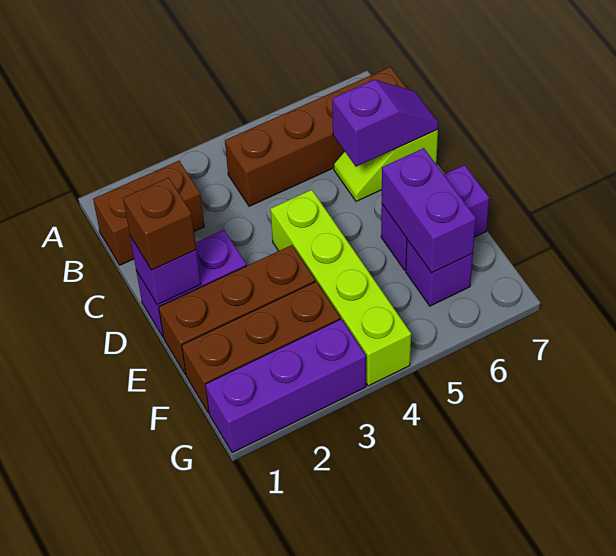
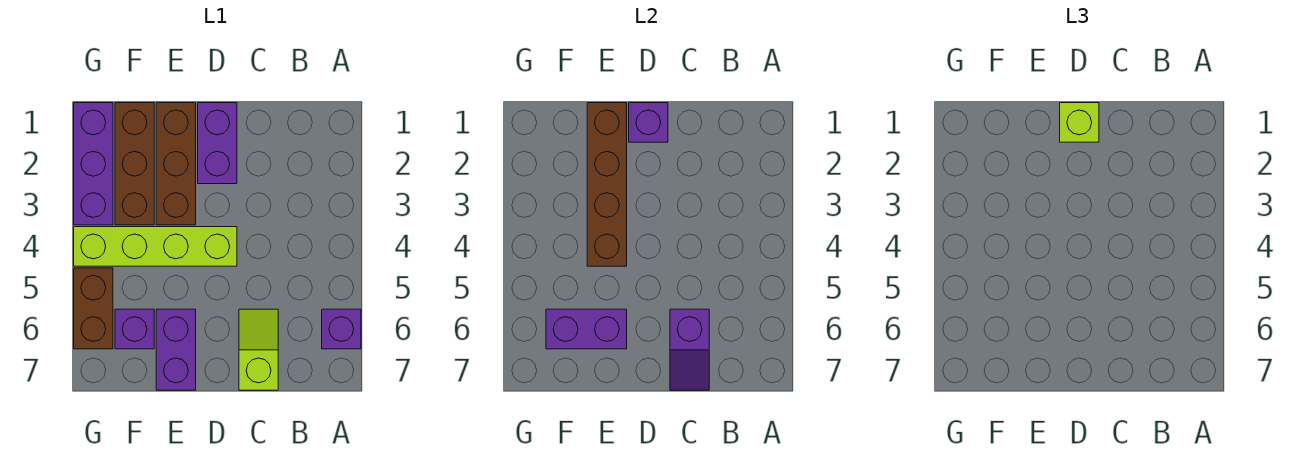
none -> purple 1x1 brick [322,309,361,349]
brown 1x2 brick [93,161,204,265] -> brown 1x2 brick moved to [74,268,113,349]
brown 1x4 brick [225,67,407,206] -> brown 1x4 brick moved to [587,103,627,266]
brown 1x1 brick [123,178,196,270] -> lime 1x1 brick [1060,103,1099,142]

